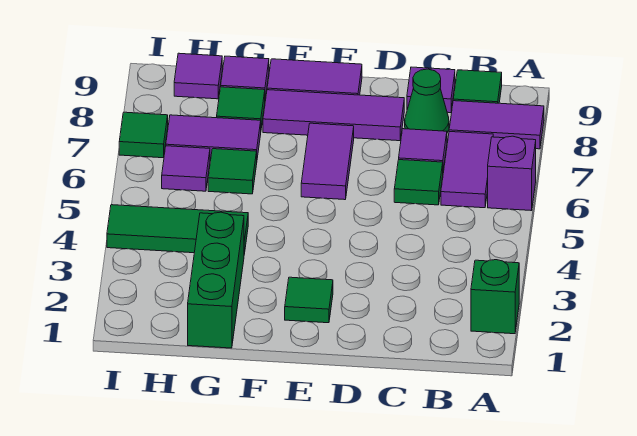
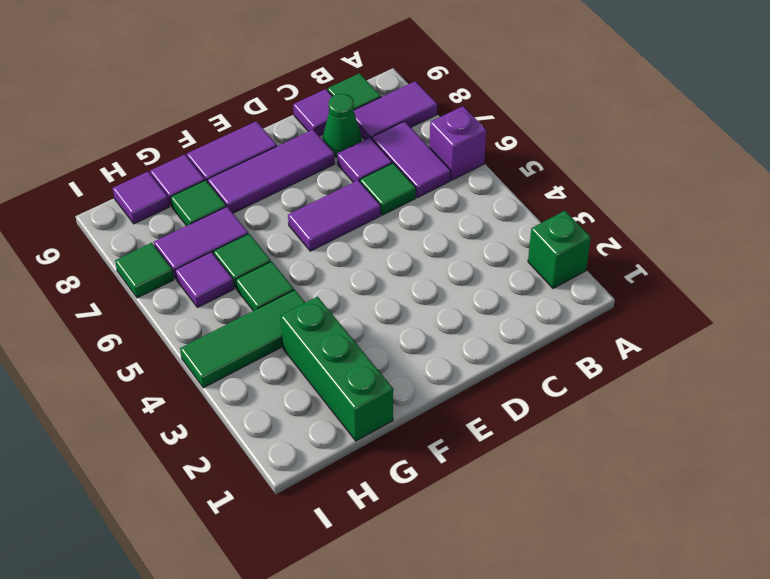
green 1x1 tile [285,277,333,323] -> green 1x1 tile moved to [236,261,294,311]
purple 1x2 tile [301,123,354,200] -> purple 1x2 tile turned to [288,180,381,251]

